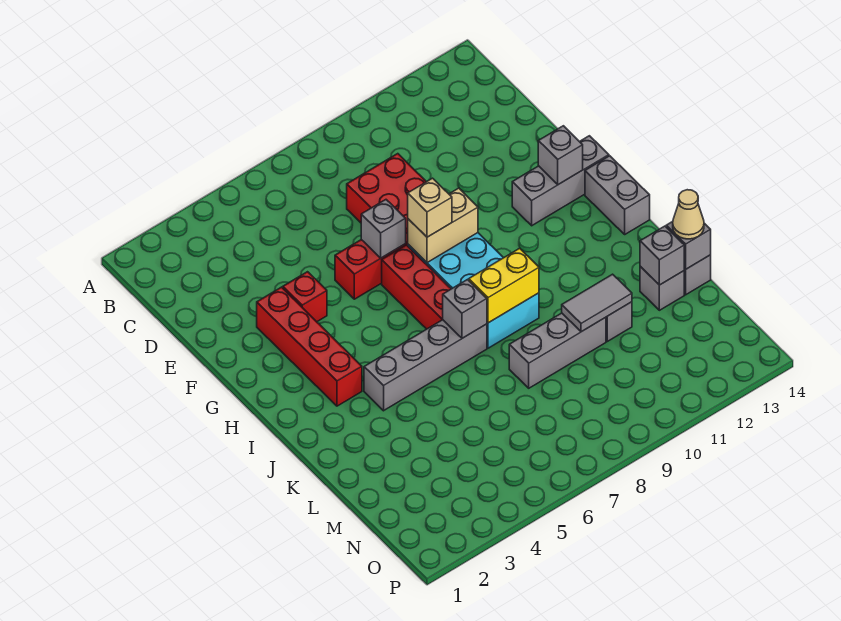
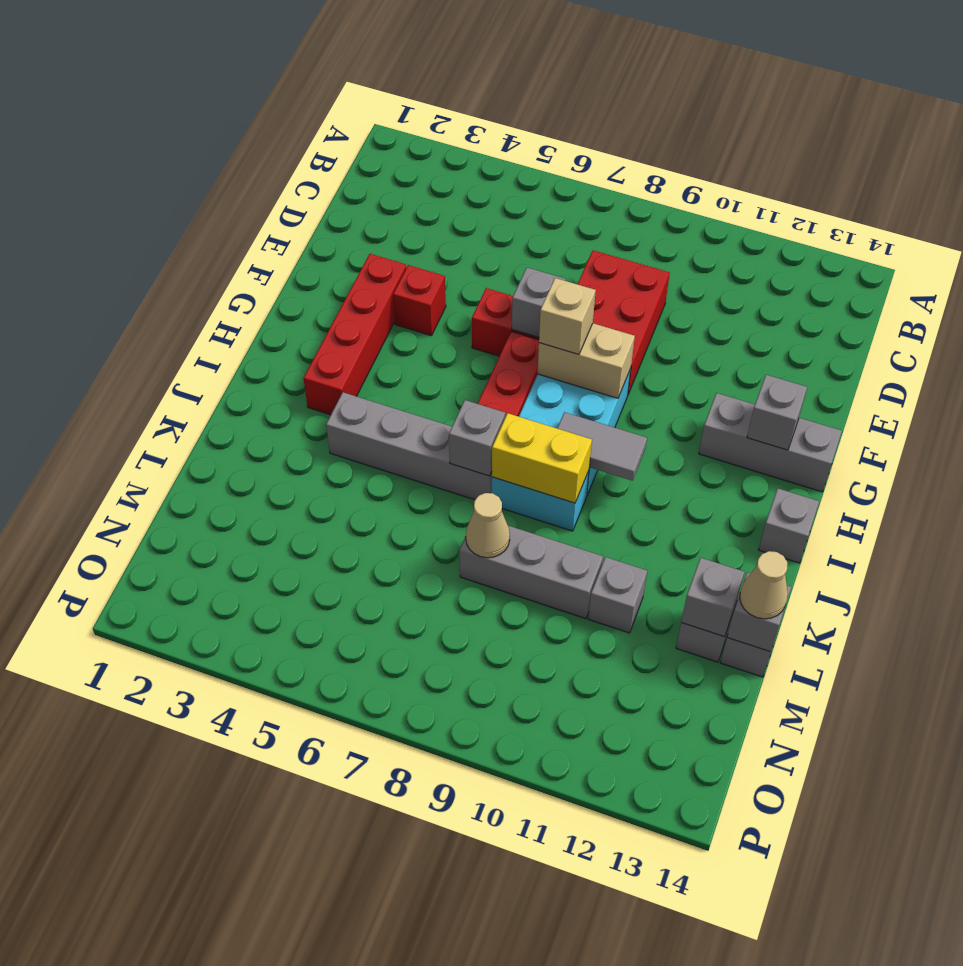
grey 1x2 brick [585,156,650,234] -> grey 1x1 brick [759,489,819,563]
none -> tan 1x1 cone [466,493,510,558]
grey 1x2 tile [562,274,632,332] -> grey 1x2 tile moved to [557,412,647,481]

